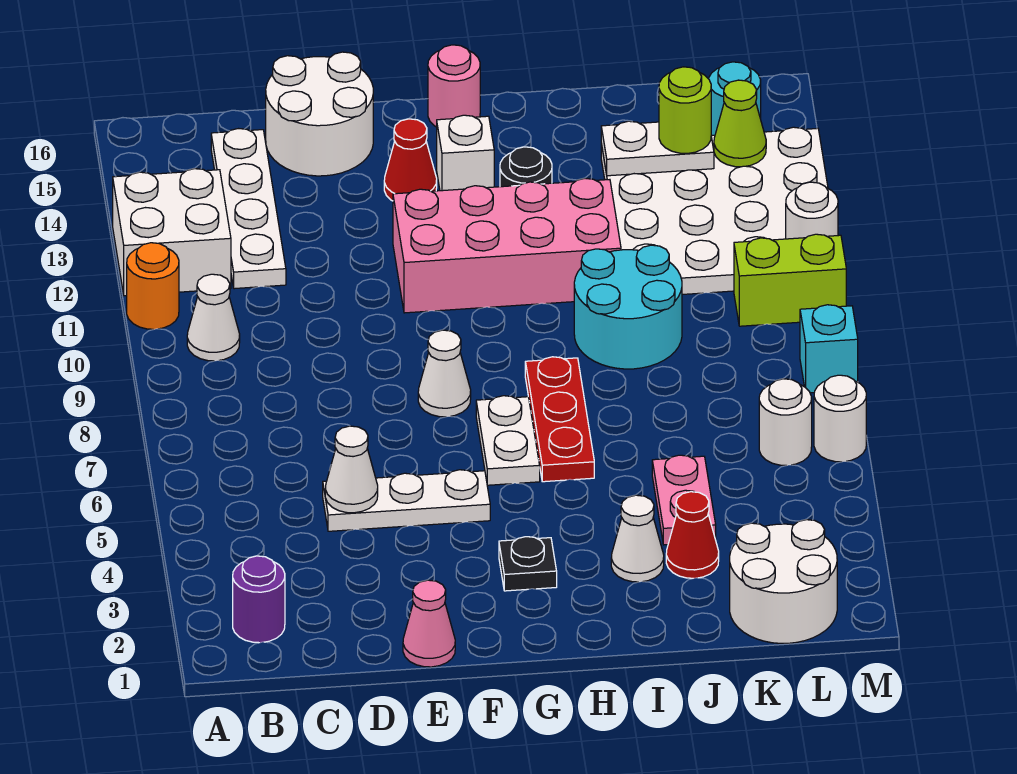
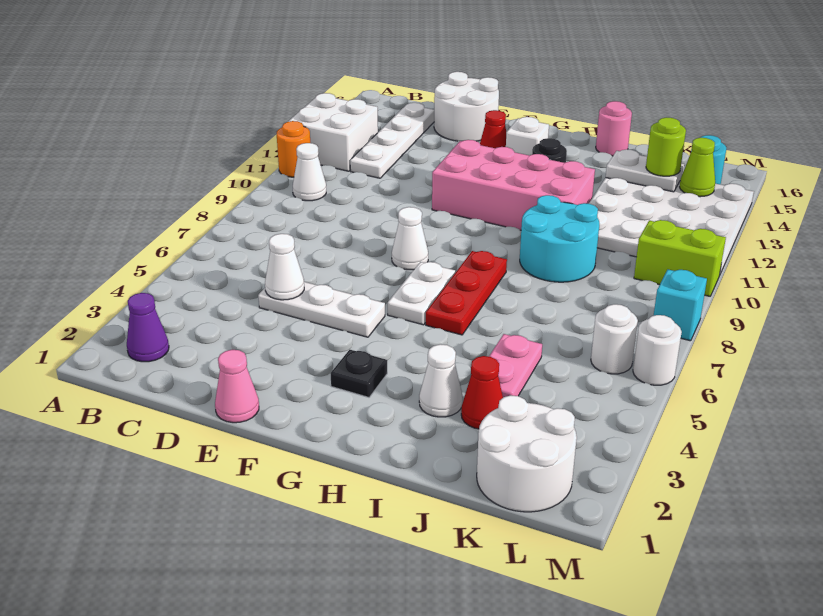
purple 1x1 round brick [233,556,285,643] -> purple 1x1 cone [127,293,169,362]
pink 1x1 round brick [428,45,480,127] -> pink 1x1 round brick moved to [596,101,632,156]
white 1x1 round brick [786,182,838,239] -> none

